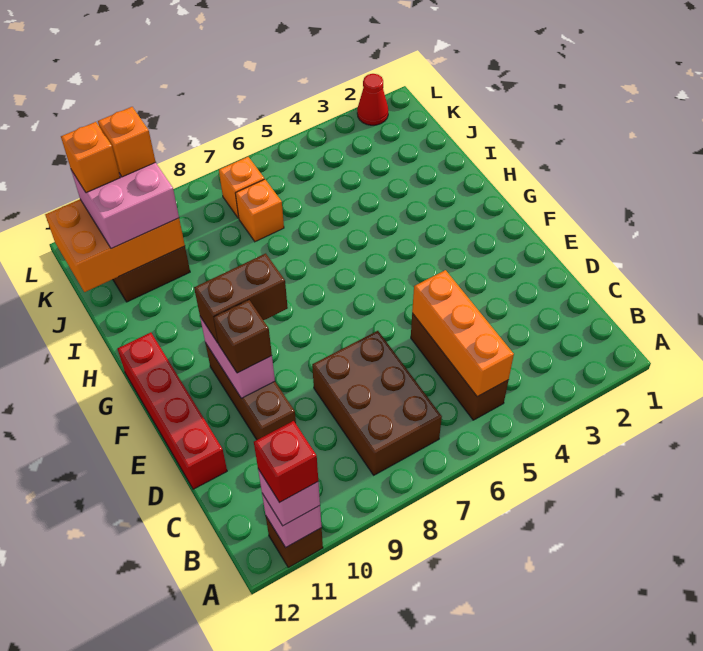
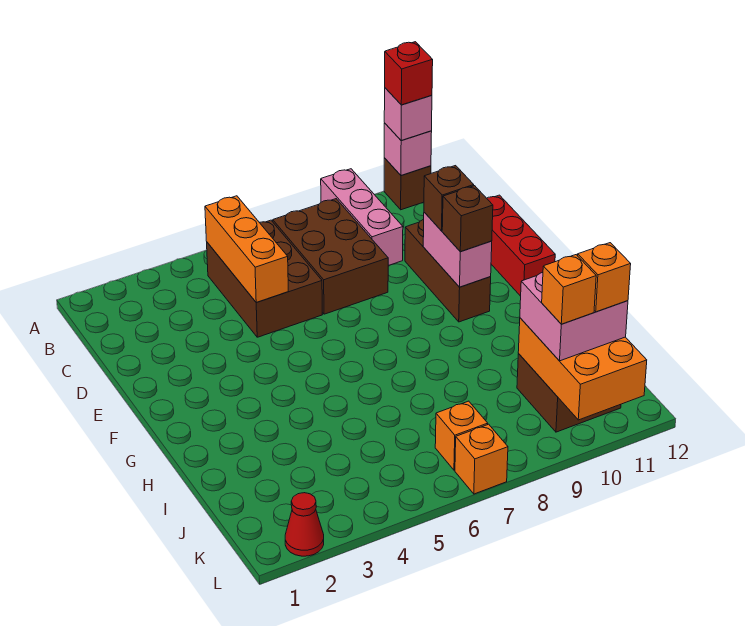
none -> pink 1x3 brick [321,169,403,266]
brown 1x3 brick [411,313,508,420] -> brown 2x3 brick [207,220,322,337]
red 1x4 brick [118,333,227,489] -> red 1x3 brick [487,195,555,296]
brown 1x2 brick [194,253,288,343] -> brown 1x1 brick [442,186,493,252]
orange 1x1 brick [235,179,284,242] -> orange 1x1 brick moved to [455,424,508,494]
orange 2x3 brick [45,199,185,292] -> orange 2x3 brick turned to [518,318,647,420]

